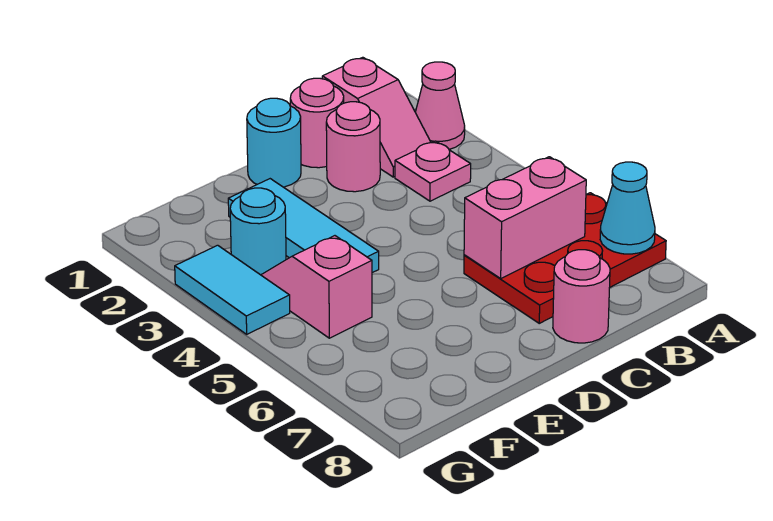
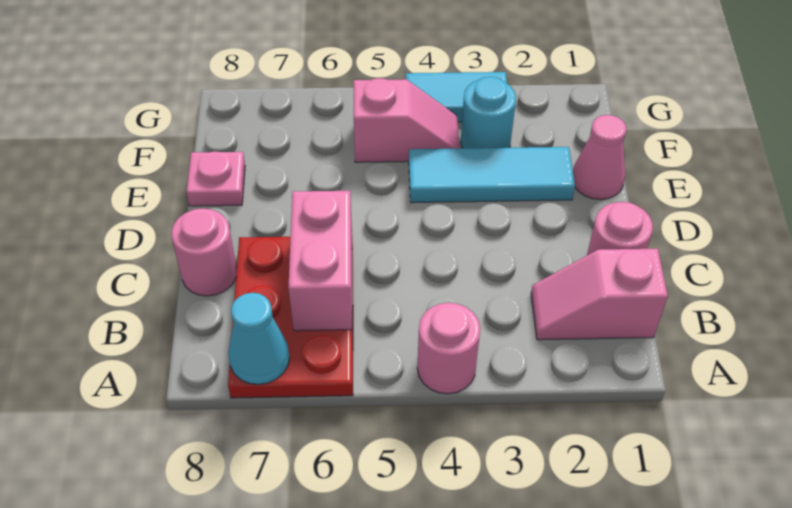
pink 1x1 cone [415,62,465,149] -> pink 1x1 cone moved to [573,115,626,199]
pink 1x1 plate [395,141,471,201] -> pink 1x1 plate moved to [187,151,245,206]
pink 1x1 round brick [326,102,380,192] -> pink 1x1 round brick moved to [417,303,480,394]
cyan 1x1 round brick [247,98,301,187] -> none

